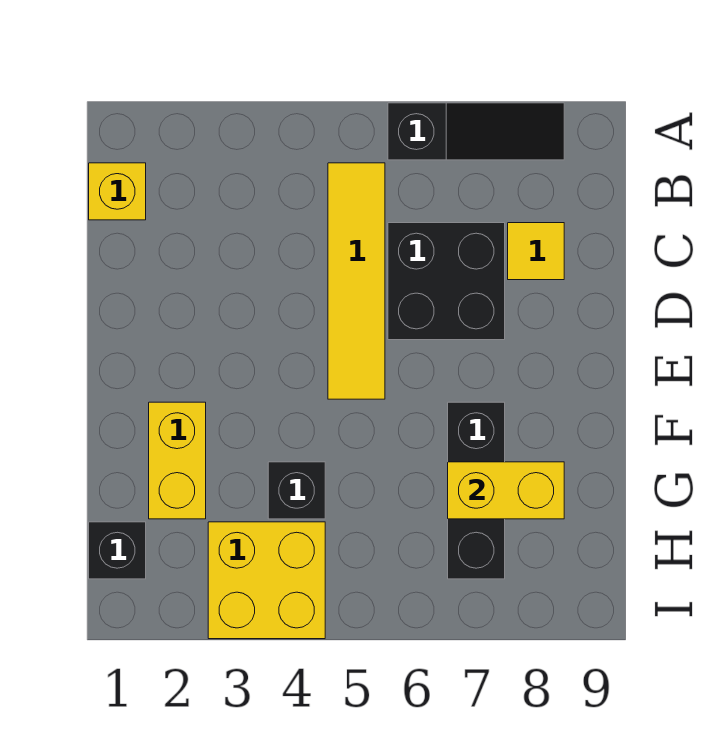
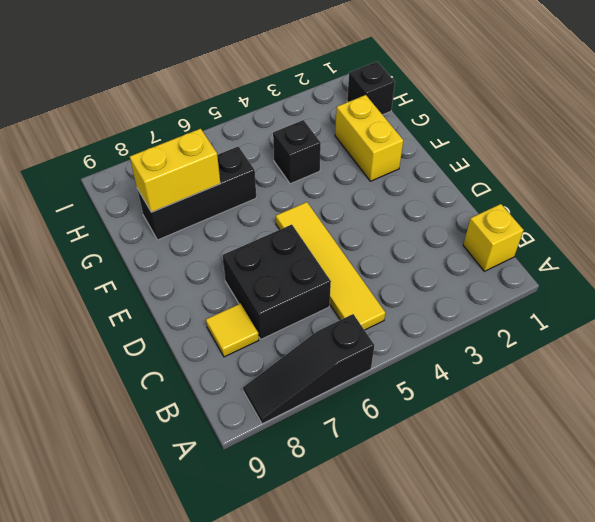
black 1x3 brick [448,402,505,579] -> black 1x3 brick turned to [137,146,256,240]
yellow 2x2 brick [208,522,325,639] -> none

